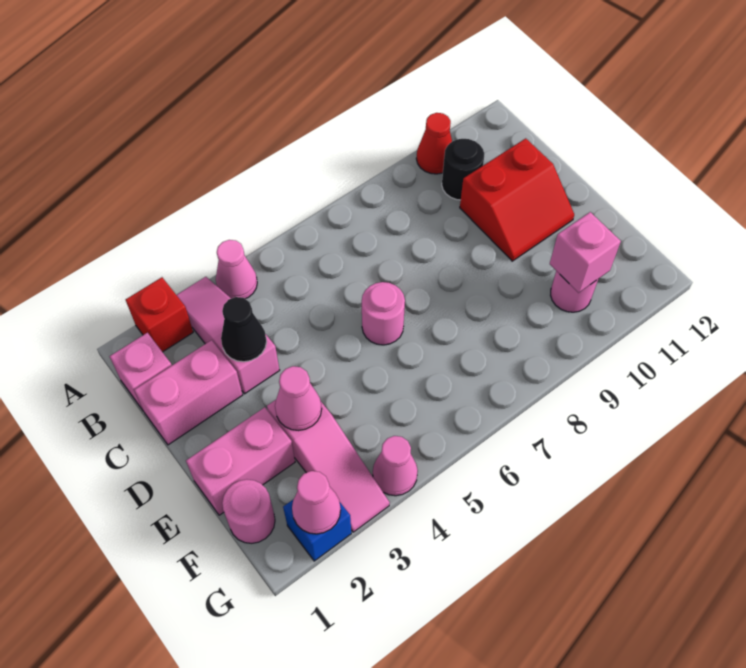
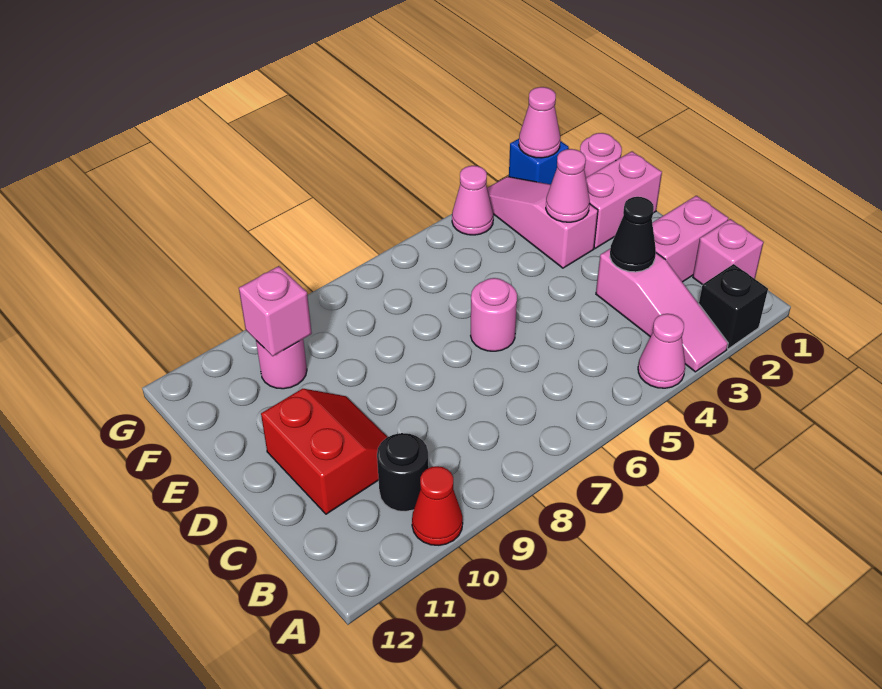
red 1x1 brick [126,277,193,352] -> black 1x1 brick [699,264,768,349]
red 2x2 slope [460,138,574,261] -> red 2x2 slope turned to [261,389,387,514]

